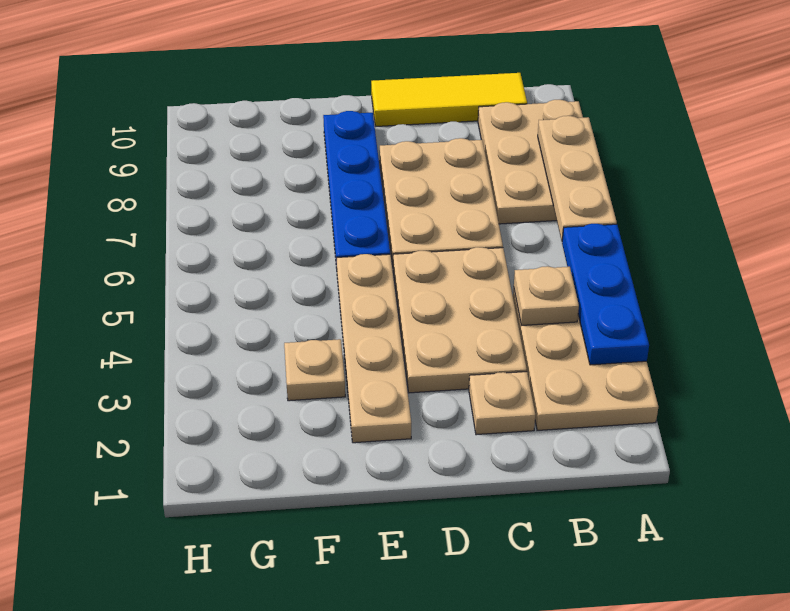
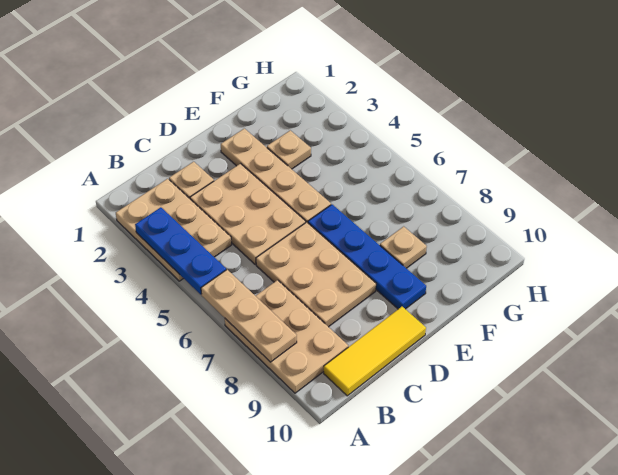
tan 1x1 plate [514,266,579,325] -> tan 1x1 plate moved to [380,226,427,268]

